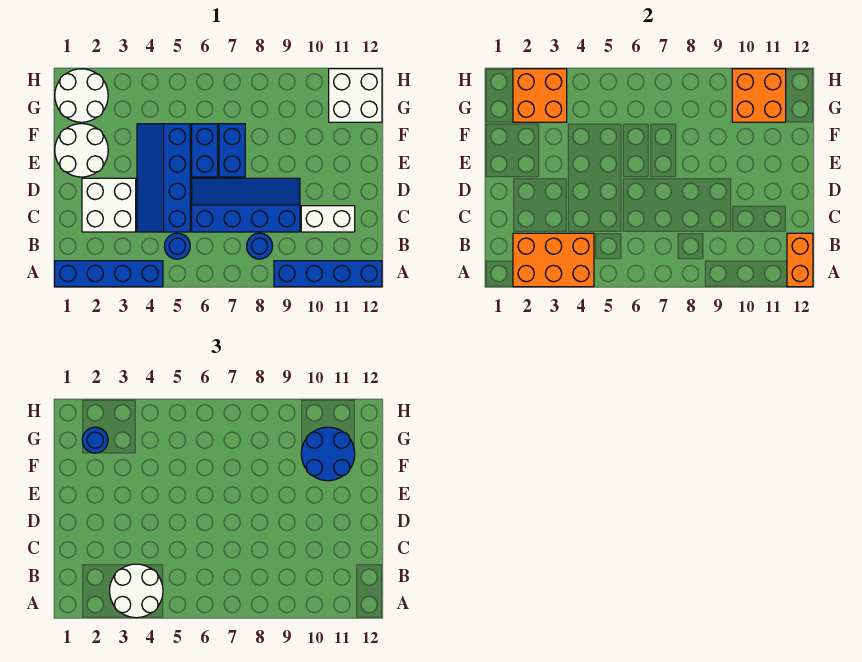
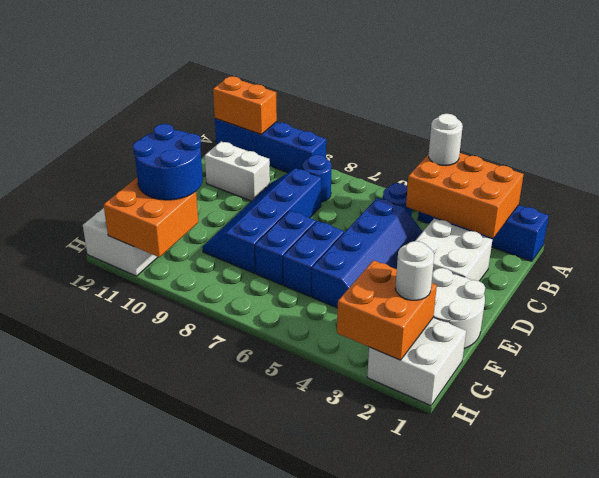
white 2x2 round brick [110,564,163,618] -> white 1x1 round brick [429,114,463,166]
orange 1x2 brick [787,233,813,287] -> orange 1x2 brick turned to [213,76,277,134]
blue 2x4 slope [192,178,300,232] -> blue 2x4 slope turned to [202,169,321,273]
white 2x2 round brick [55,69,108,122] -> white 2x2 brick [367,317,466,406]
blue 1x1 round brick [82,427,108,453] -> white 1x1 round brick [395,241,434,300]

